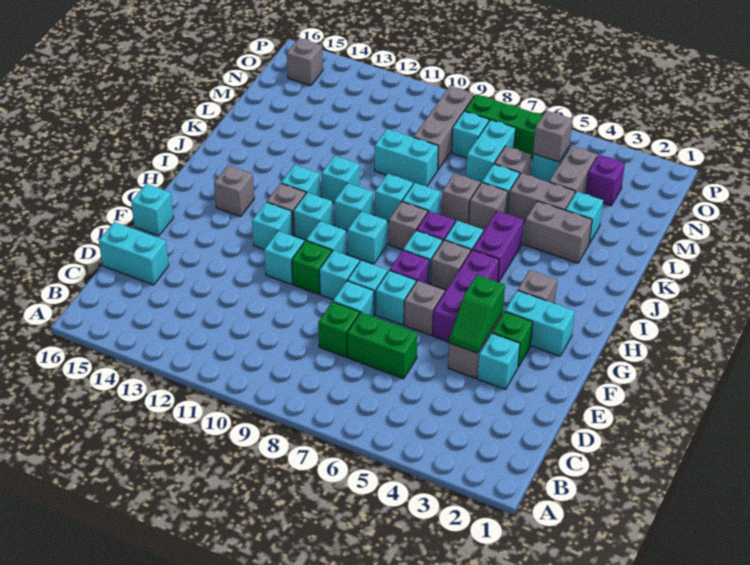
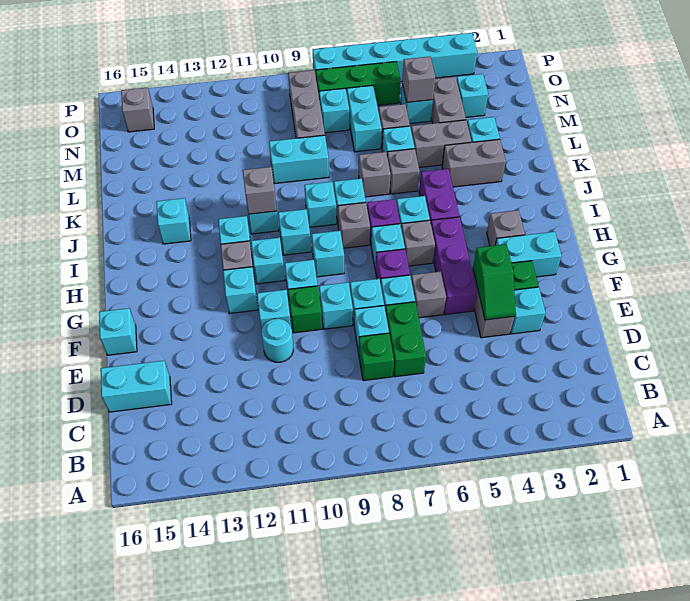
green 1x2 brick [347,312,418,379] -> green 1x2 brick turned to [385,302,426,377]
none -> cyan 1x1 round brick [262,319,293,362]
grey 1x1 brick [214,165,254,217] -> grey 1x1 brick moved to [243,167,277,214]
none -> cyan 1x1 brick [156,198,191,244]
purple 1x1 brick [586,155,625,206] -> cyan 1x1 brick [457,74,488,117]
none -> cyan 1x6 brick [313,33,477,82]

